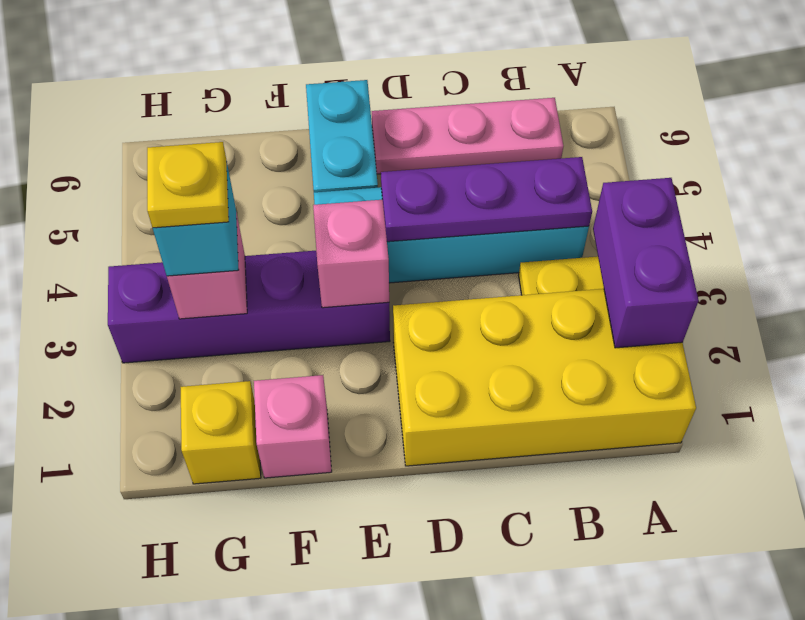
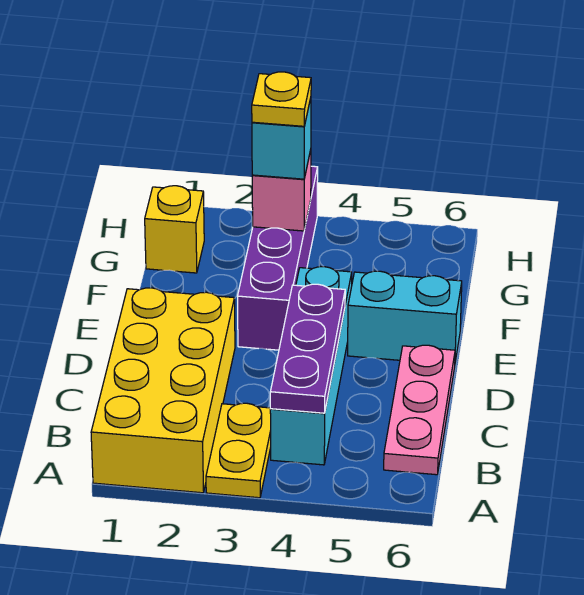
purple 1x2 brick [593,178,698,348] -> none
pink 1x1 brick [313,200,389,308] -> none
pink 1x1 brick [254,375,332,478] -> none

